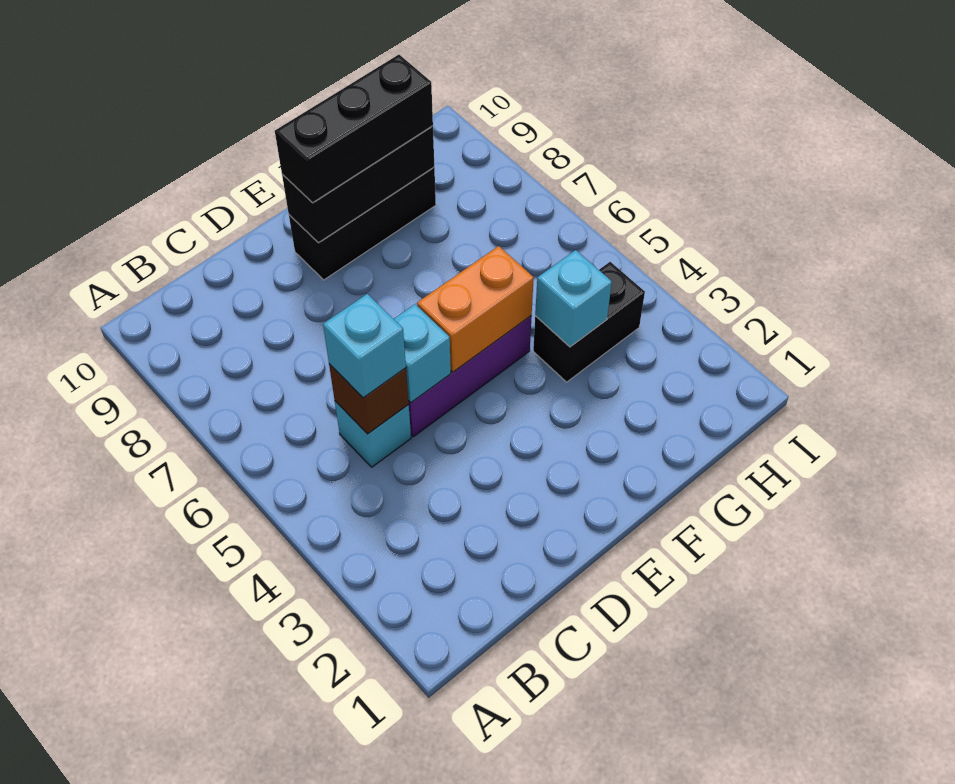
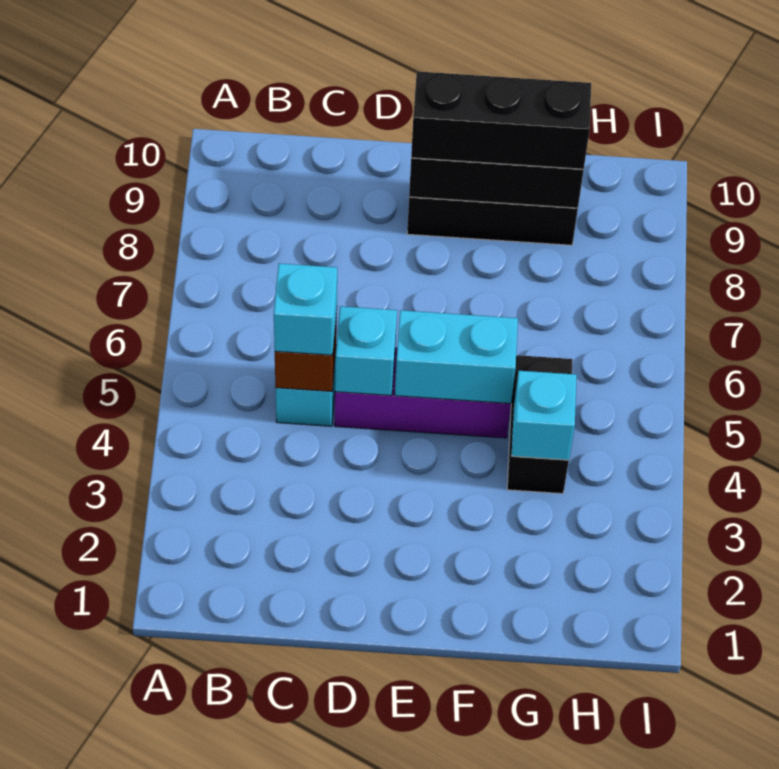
orange 1x2 brick [417,246,534,372] -> cyan 1x2 brick [395,310,518,404]
black 1x2 brick [533,262,645,382] -> black 1x2 brick turned to [507,355,573,494]

